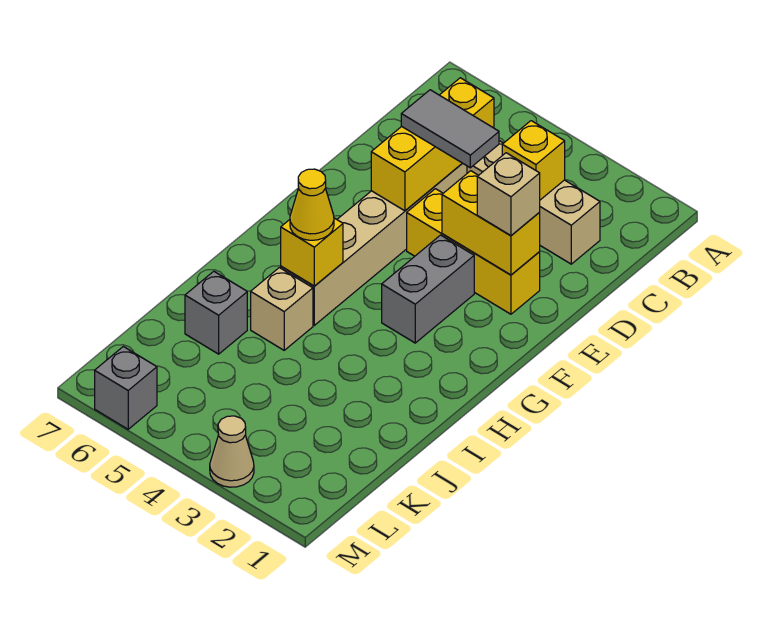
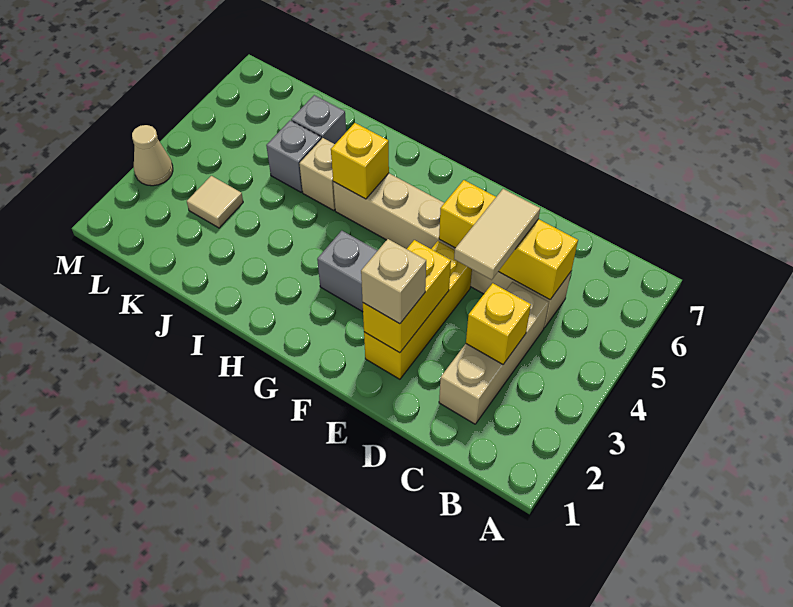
grey 1x2 tile [401,90,499,168] -> tan 1x2 tile [454,189,540,280]
yellow 1x1 cone [290,169,334,240] -> none
none -> tan 1x1 tile [187,176,243,228]
grey 1x1 brick [95,347,157,429] -> grey 1x1 brick moved to [266,120,321,192]

